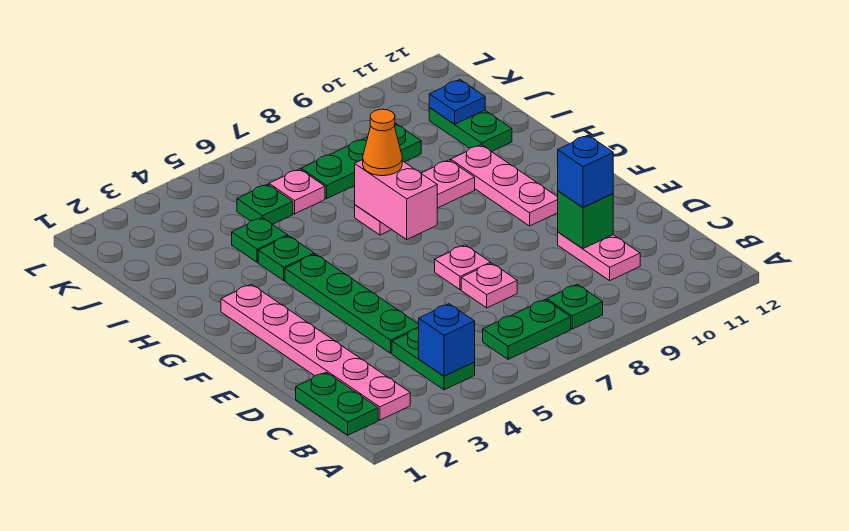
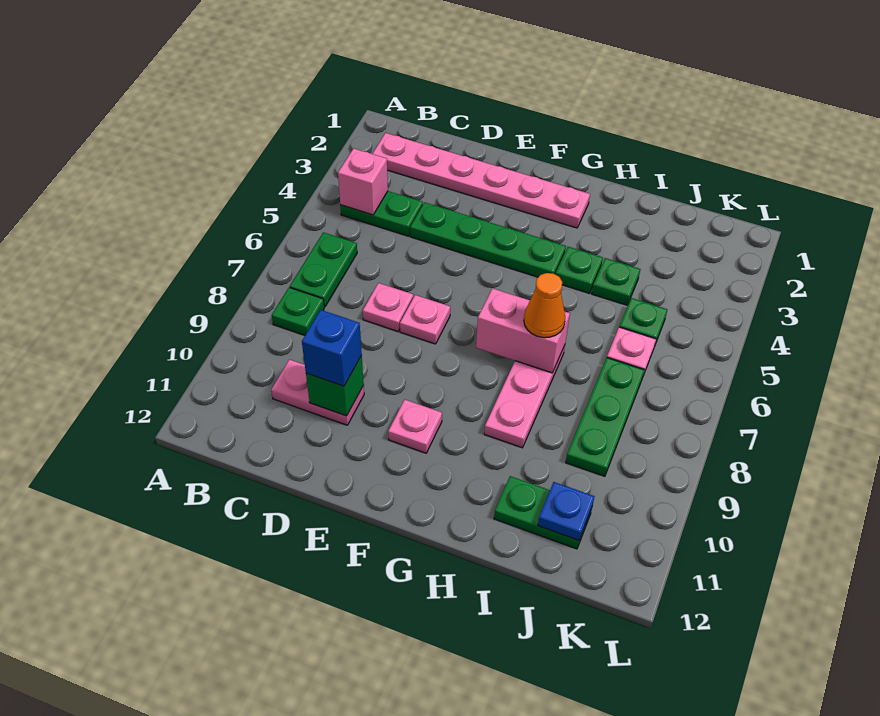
green 1x2 plate [296,372,378,435] -> none
blue 1x1 brick [419,304,475,376] -> pink 1x1 brick [338,148,388,215]
pink 1x3 plate [451,145,558,226] -> pink 1x1 plate [388,400,442,453]

